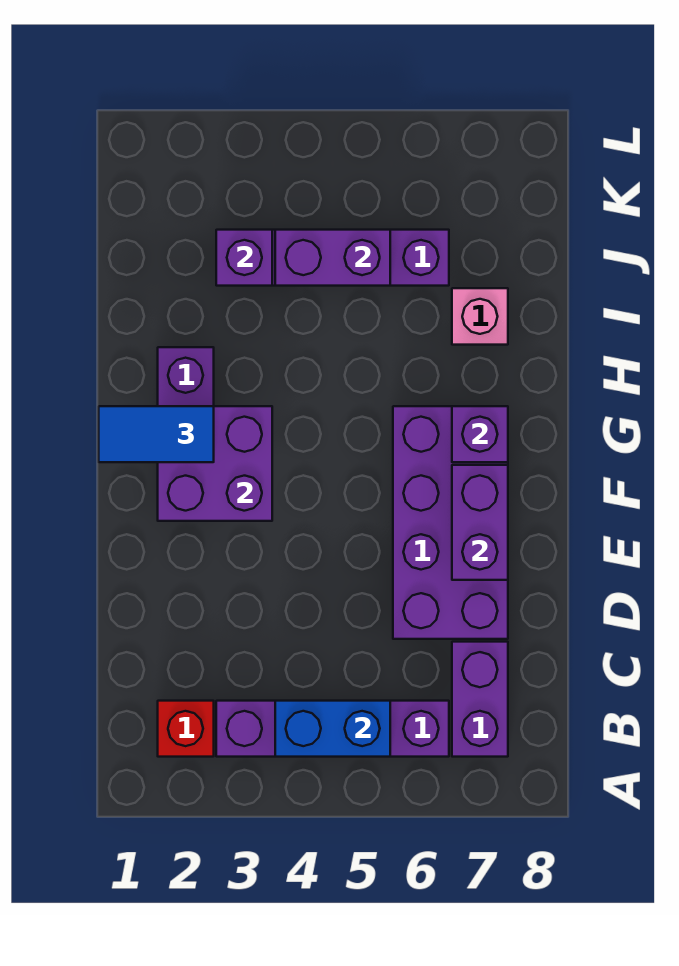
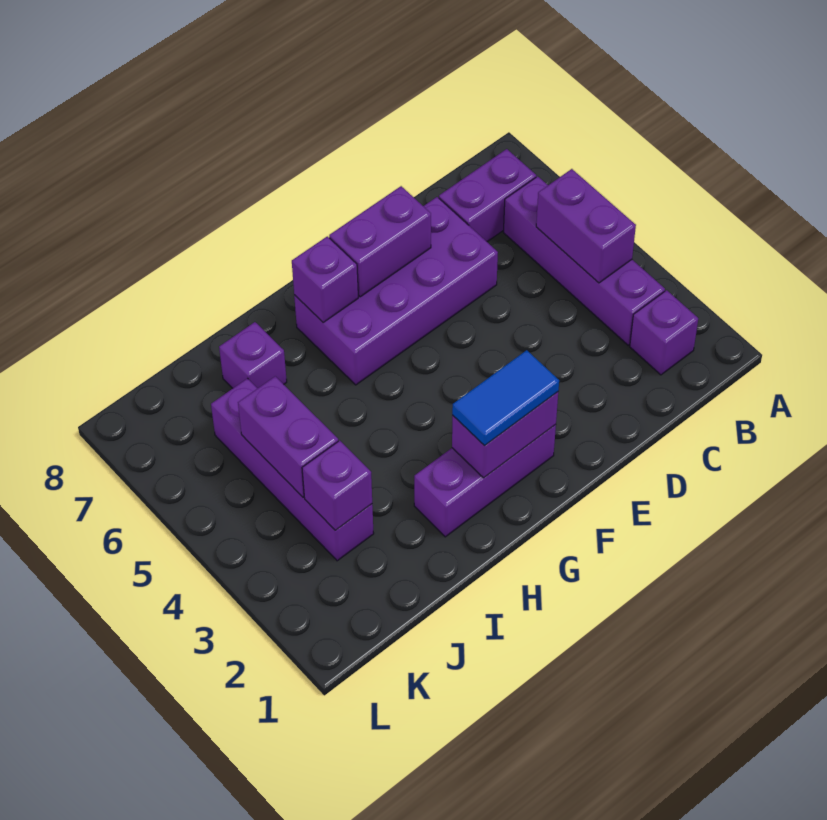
red 1x1 brick [158,701,214,757] -> purple 1x1 brick [630,290,698,375]
blue 1x2 brick [275,701,390,757] -> purple 1x2 brick [536,169,636,283]
purple 2x2 brick [158,406,272,521] -> purple 1x2 brick [452,392,558,478]
blue 1x2 tile [99,406,214,462] -> blue 1x2 tile turned to [452,350,559,446]
pink 1x1 brick [452,288,508,345] -> purple 1x1 brick [219,322,287,388]

